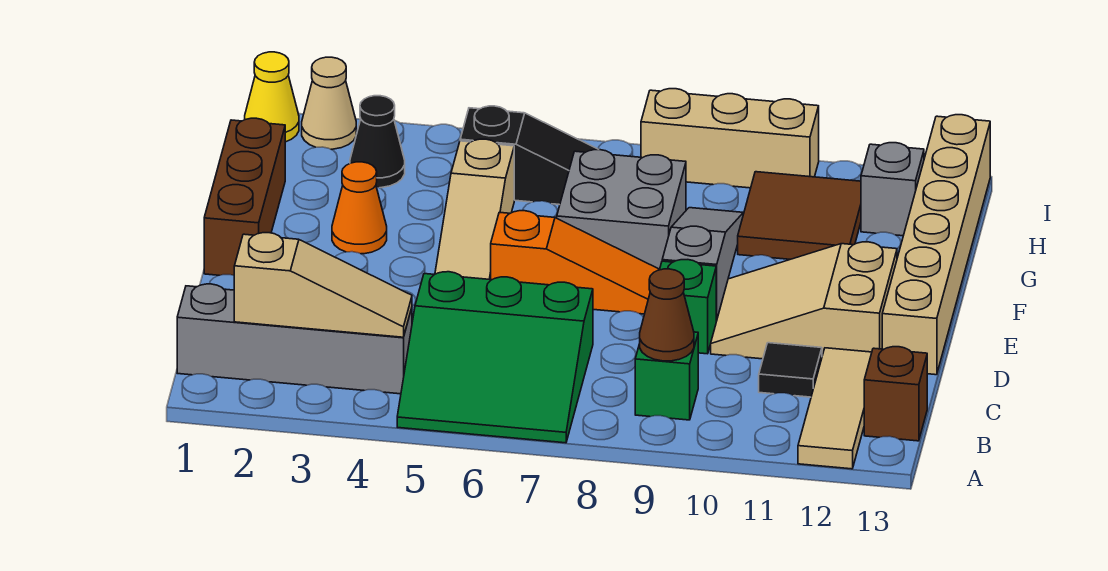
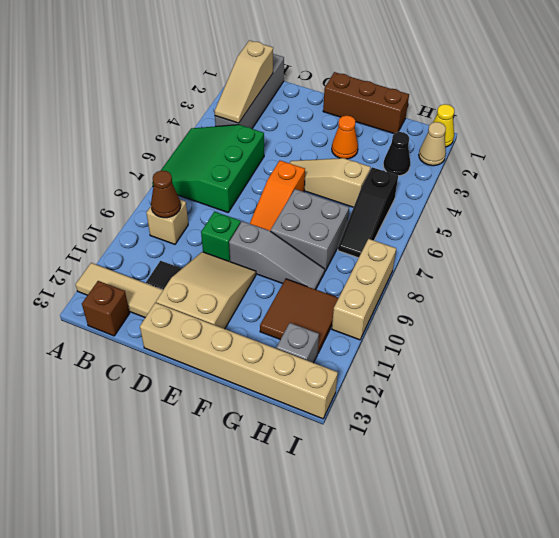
green 1x1 brick [635,332,698,420] -> tan 1x1 brick [147,200,188,244]

